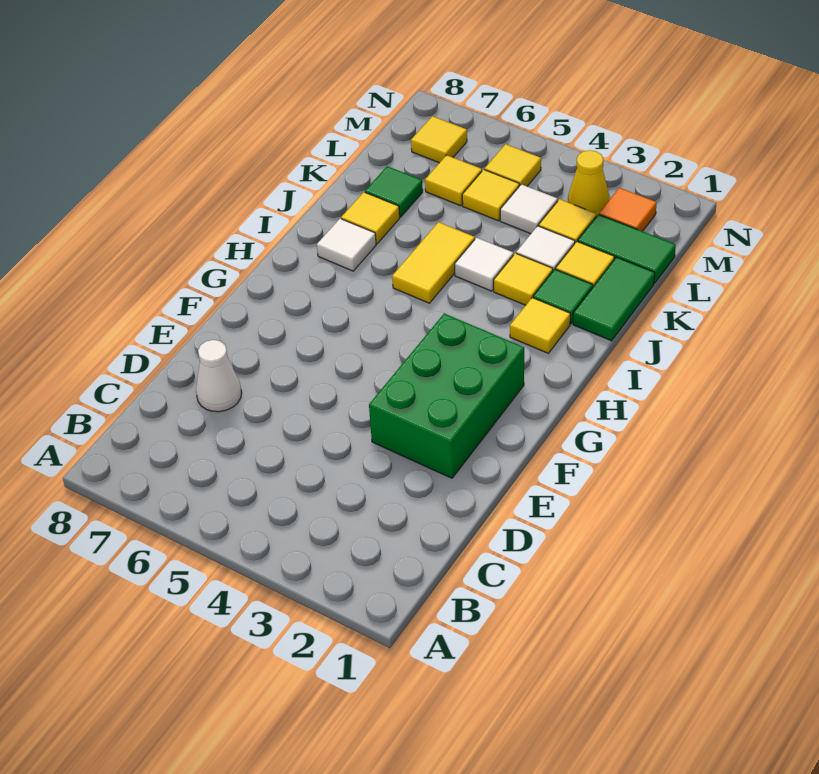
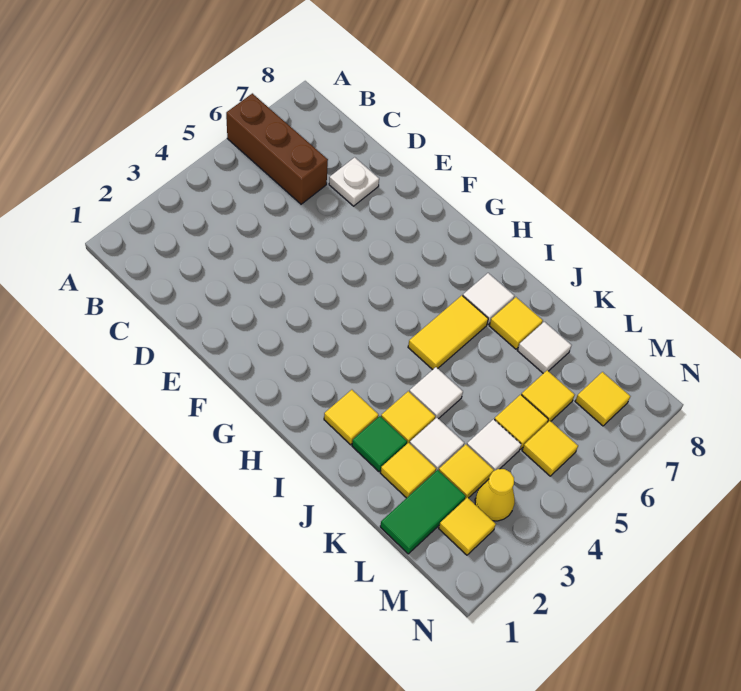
none -> brown 1x3 brick [226,93,328,204]
white 1x1 cone [196,340,242,412] -> white 1x1 plate [329,157,379,206]
green 2x3 brick [369,314,524,478] -> none
yellow 1x2 tile [392,222,475,303] -> yellow 1x2 tile turned to [408,295,488,370]
green 1x2 tile [573,257,655,341] -> none
green 1x1 tile [365,166,423,217] -> white 1x1 tile [517,322,571,373]
orange 1x1 tile [599,188,657,231] -> yellow 1x1 tile [439,497,496,555]

